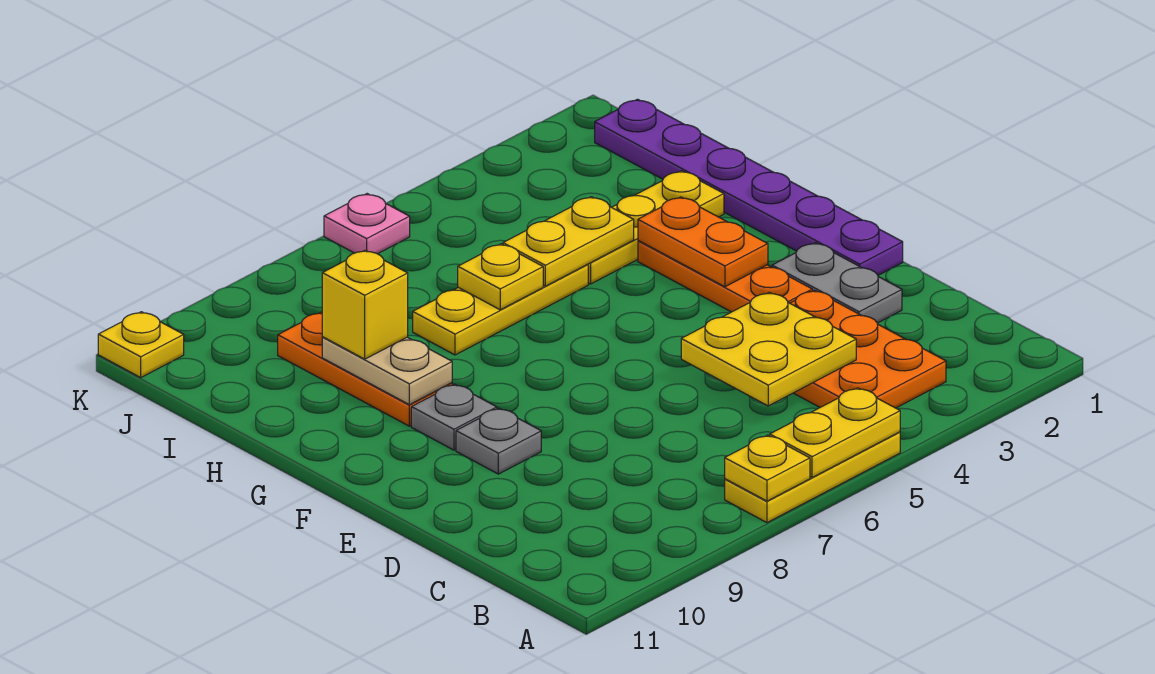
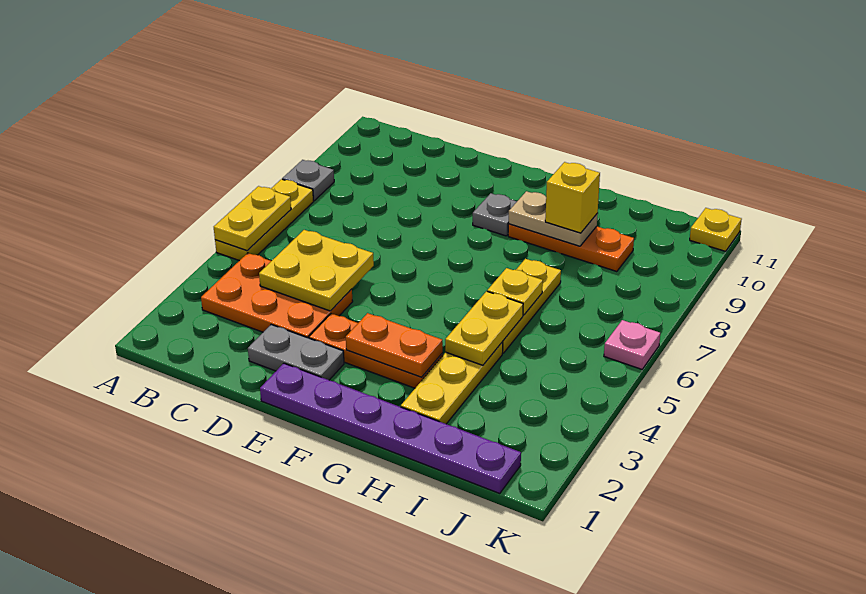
yellow 1x1 plate [725,435,810,501] -> none
grey 1x1 plate [456,408,541,474] -> grey 1x1 plate moved to [282,160,334,201]

